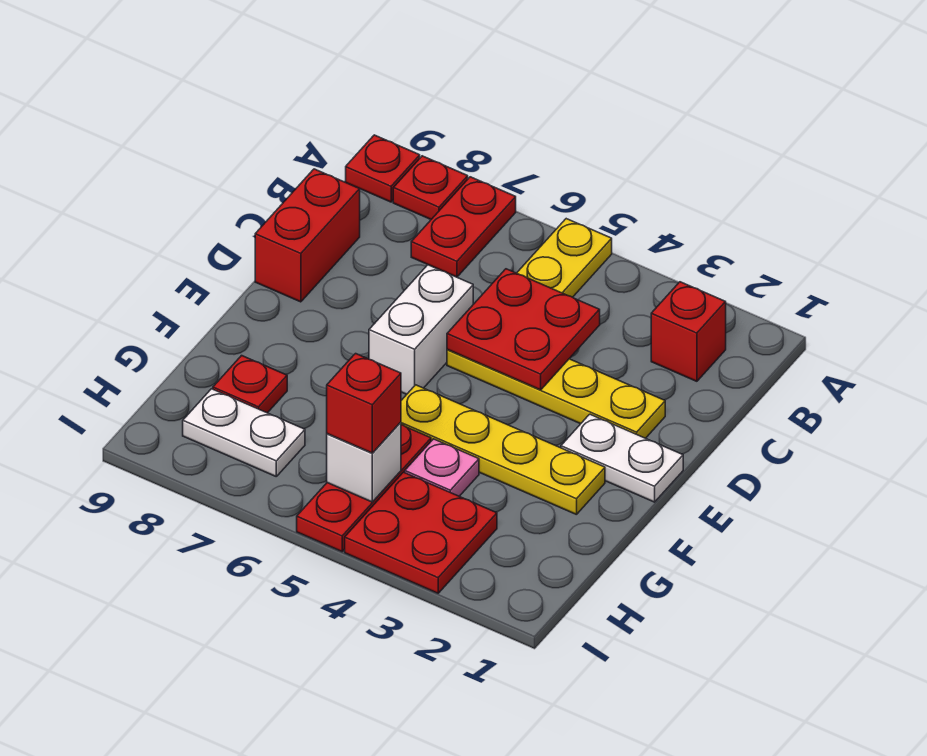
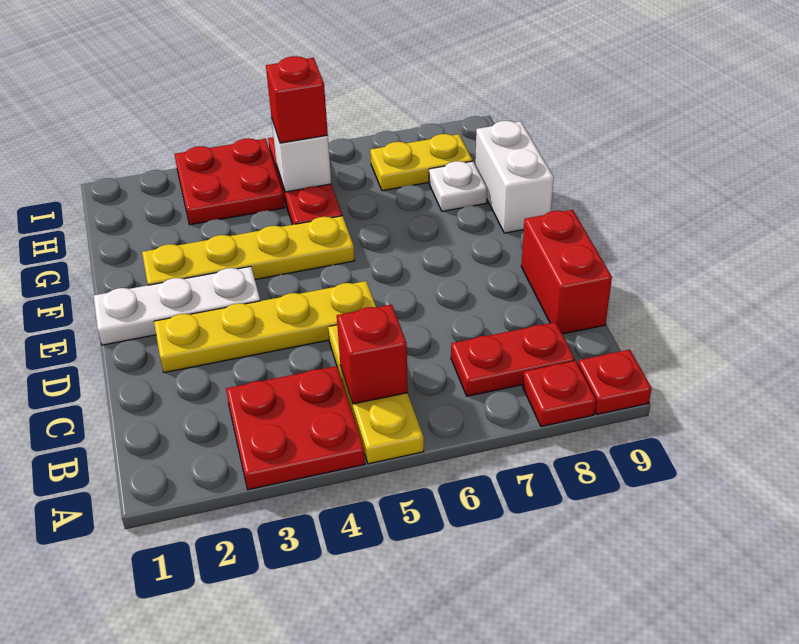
red 1x2 plate [411,177,516,277] -> red 1x2 plate turned to [451,322,575,396]
red 1x1 brick [651,282,726,381] -> red 1x1 brick moved to [337,304,408,404]
red 2x2 plate [447,269,600,390] -> red 2x2 plate moved to [226,366,365,490]
white 1x2 brick [369,265,473,394] -> white 1x2 brick moved to [475,121,554,233]
white 1x2 plate [561,414,683,502] -> white 1x3 plate [94,266,260,345]
pink 1x1 plate [405,439,479,496] -> none
red 1x1 plate [213,356,287,413] -> white 1x1 plate [429,161,487,211]
white 1x2 plate [183,389,305,476] -> yellow 1x2 plate [370,134,473,191]

